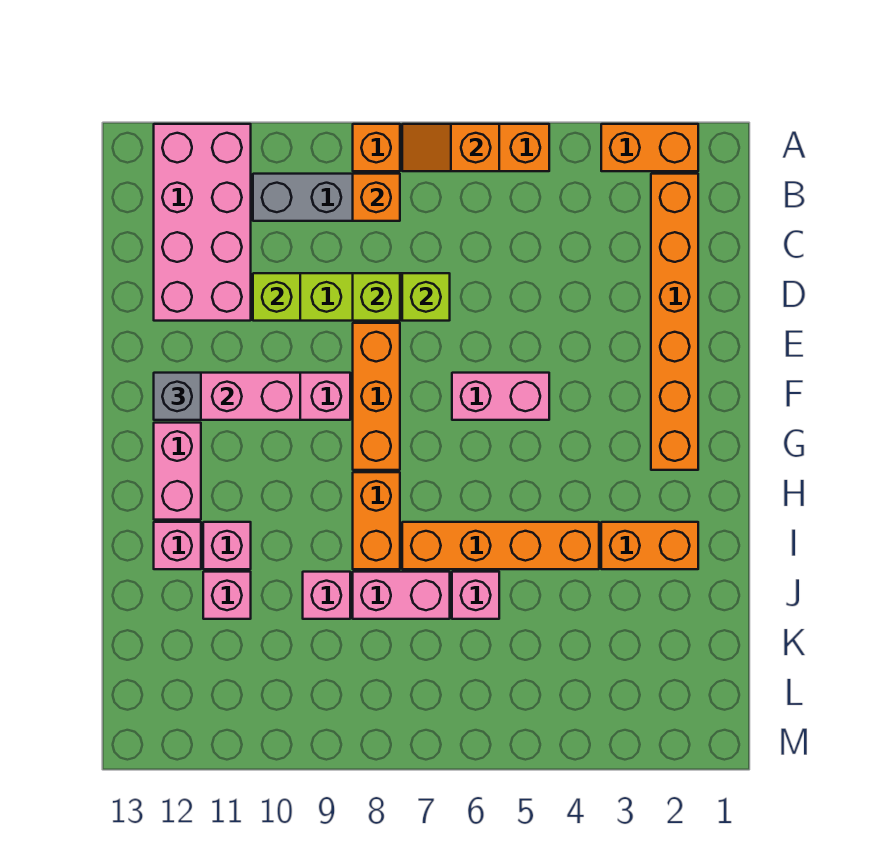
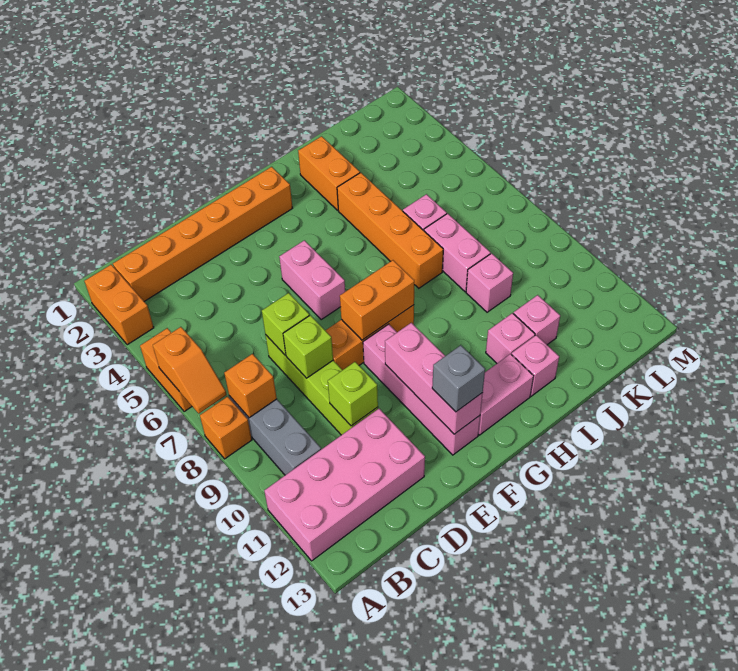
orange 1x2 brick [353,472,400,569] -> orange 1x2 brick moved to [340,260,414,340]

